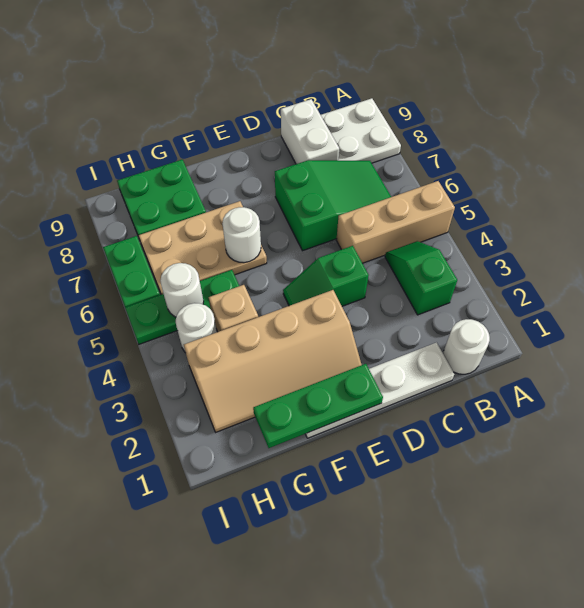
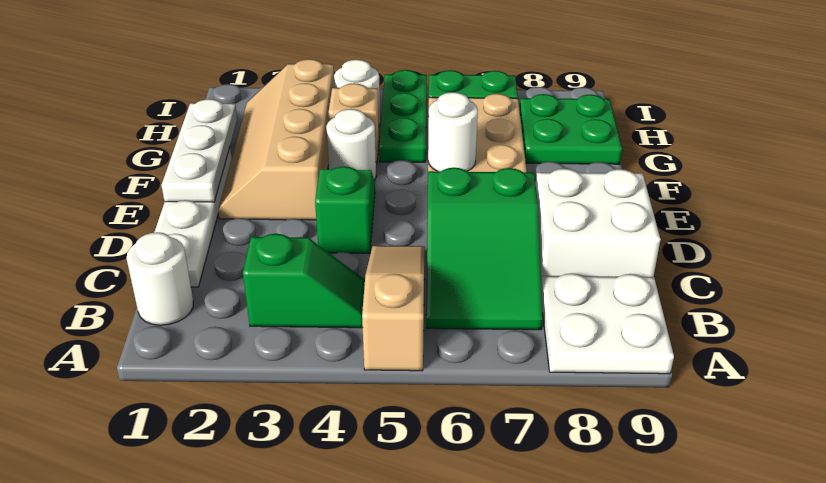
tan 1x3 brick [336,181,455,263] -> tan 1x3 slope [362,246,425,371]
white 1x2 brick [281,99,339,164] -> white 2x2 brick [536,169,660,279]
green 1x3 plate [253,364,383,448] -> white 1x3 plate [162,99,237,202]
white 1x1 round brick [160,263,204,317] -> white 1x1 round brick moved to [326,109,376,181]

